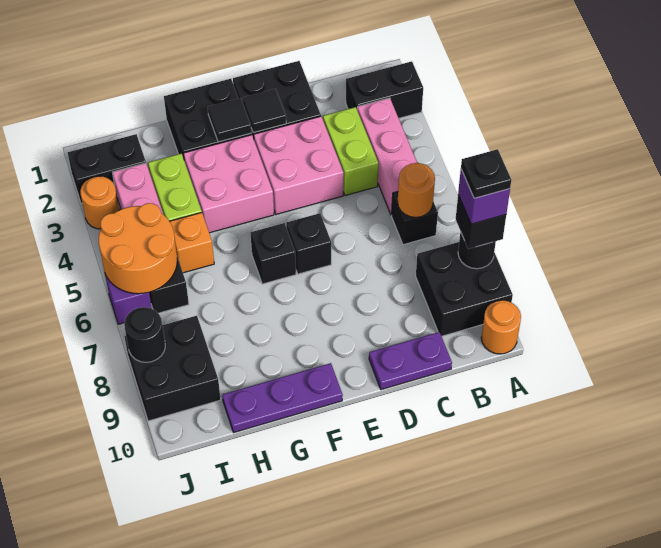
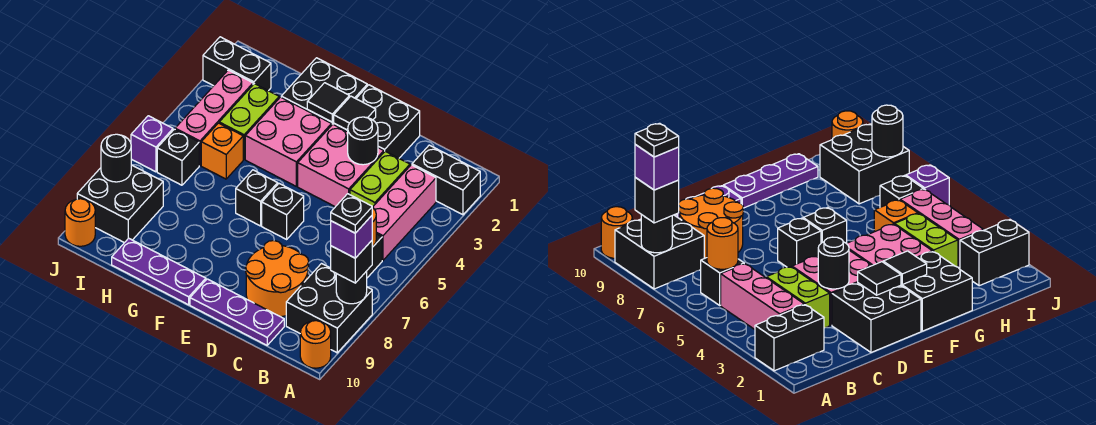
purple 1x2 plate [369,332,452,390] -> purple 1x3 plate [190,279,284,345]
none -> black 1x1 round brick [348,117,378,165]
orange 2x2 round brick [99,203,177,294] -> orange 2x2 round brick moved to [246,241,309,317]
orange 1x1 round brick [80,176,119,229] -> orange 1x1 round brick moved to [65,199,95,246]

